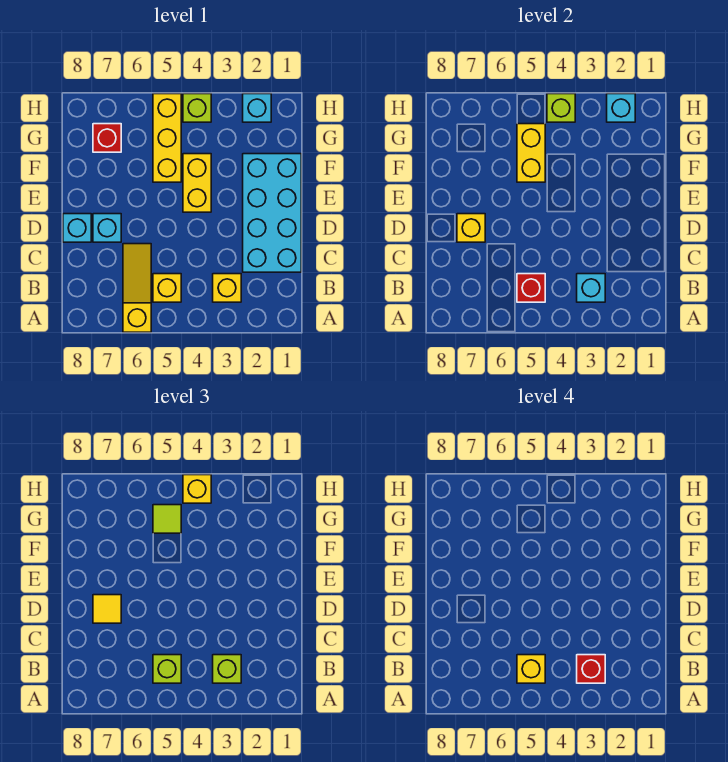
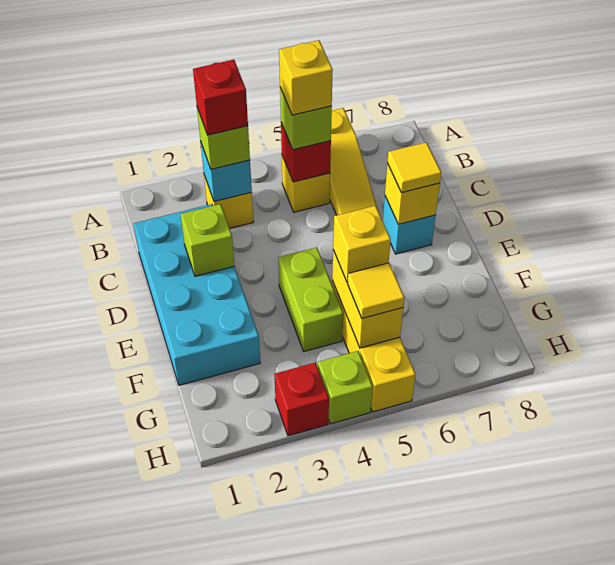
cyan 1x1 brick [63,214,91,242] -> none
yellow 1x2 brick [183,154,211,212] -> lime 1x2 brick [278,247,343,351]
lime 1x1 tile [153,505,181,533] -> yellow 1x1 tile [348,263,404,318]
red 1x1 brick [93,124,121,152] -> red 1x1 brick moved to [274,363,329,436]
cyan 1x1 brick [243,94,271,122] -> none
cyan 1x1 brick [607,94,635,122] -> none
lime 1x1 brick [547,94,575,122] -> lime 1x1 brick moved to [181,204,234,276]
yellow 1x1 brick [183,475,211,503] -> yellow 1x1 brick moved to [333,206,391,282]

